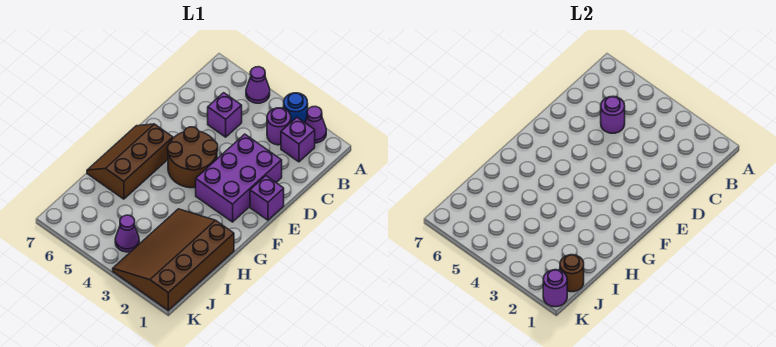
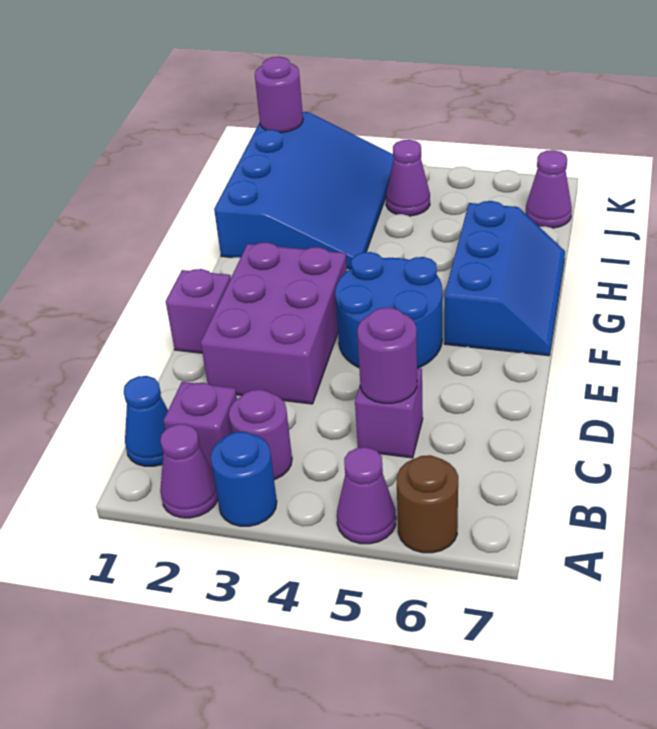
none -> blue 1x1 cone [124,376,168,466]
brown 2x2 round brick [167,127,218,188] -> blue 2x2 round brick [335,252,442,368]
brown 2x3 slope [87,124,173,199] -> blue 2x3 slope [444,201,565,356]
brown 3x4 slope [113,209,234,310] -> blue 3x4 slope [214,112,394,269]
brown 1x1 round brick [560,255,584,292] -> brown 1x1 round brick moved to [397,455,458,553]
none -> purple 1x1 cone [526,150,572,228]

